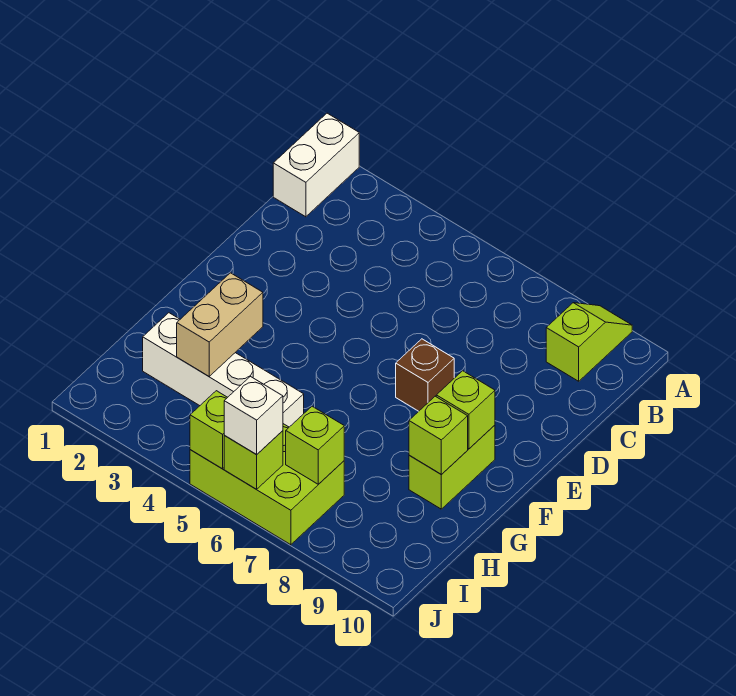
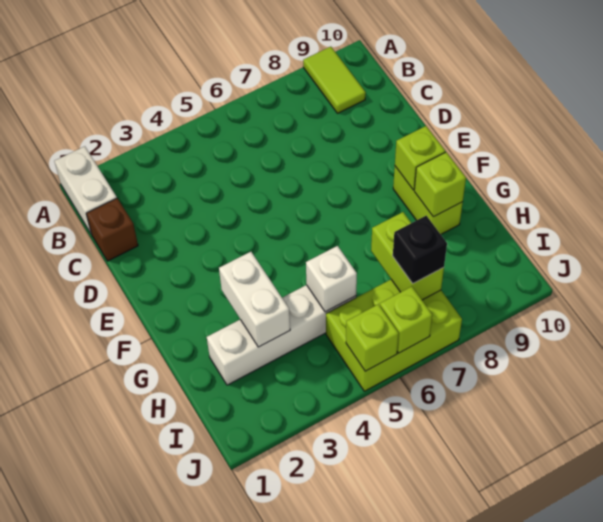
lime 1x2 slope [546,303,632,381] -> lime 1x2 tile [303,47,366,113]
brown 1x1 brick [396,339,454,411] -> brown 1x1 brick moved to [86,198,138,261]
tan 1x2 brick [177,273,263,376] -> white 1x2 brick [219,252,290,347]
lime 1x1 brick [286,406,344,484] -> lime 1x2 brick [371,212,444,300]
none -> black 1x1 brick [393,216,447,283]
white 1x1 brick [224,377,283,455] -> white 1x1 brick moved to [306,246,357,312]

